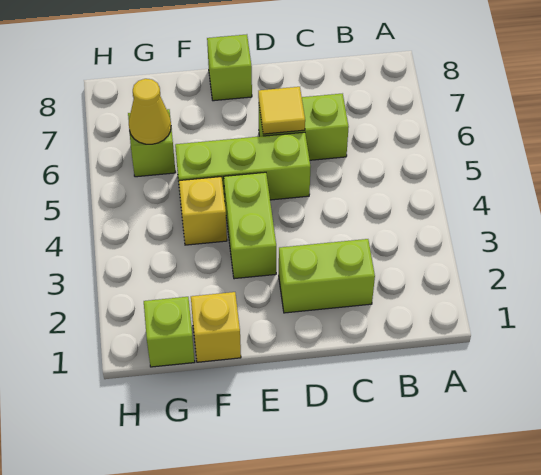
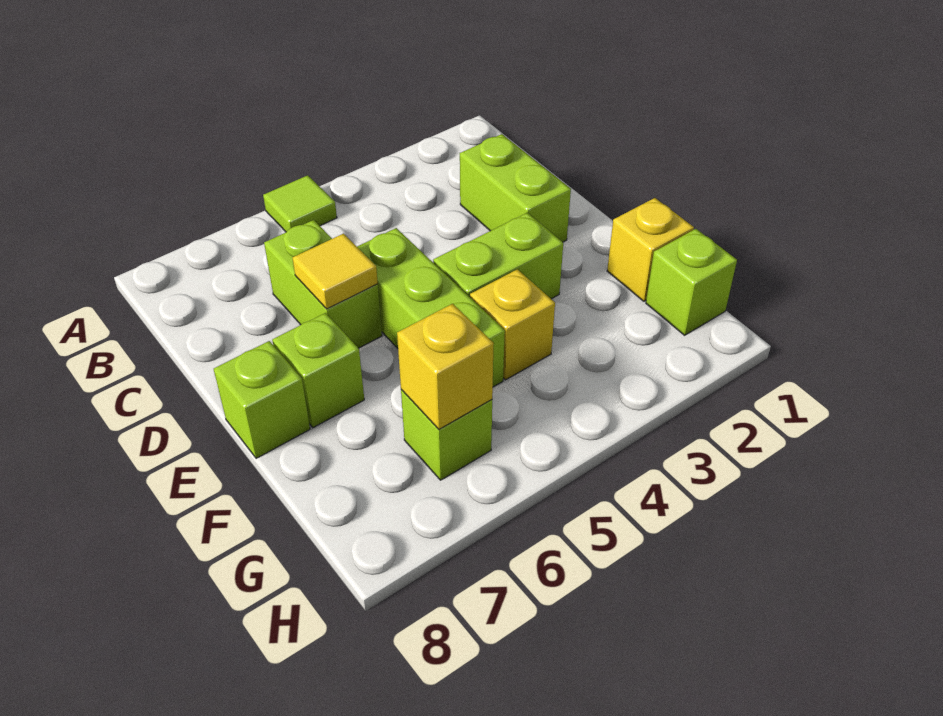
none -> lime 1x1 tile [263,175,337,232]
none -> lime 1x1 brick [272,313,364,428]
yellow 1x1 cone [129,79,171,144] -> yellow 1x1 brick [397,304,494,429]

